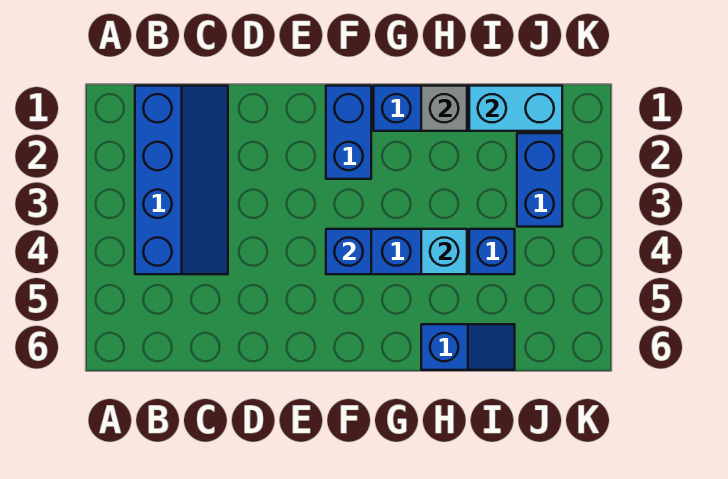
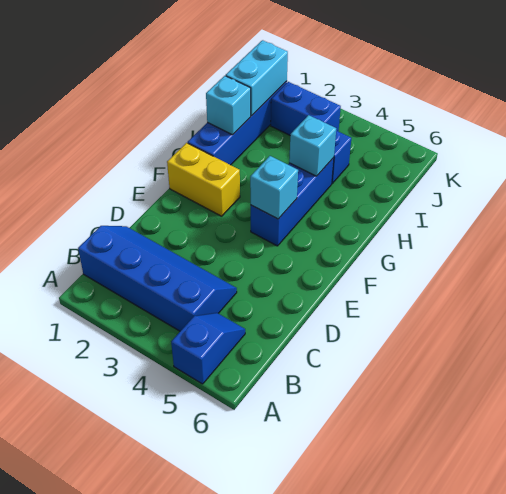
blue 1x2 brick [326,86,371,179] -> yellow 1x2 brick [167,143,240,216]
blue 1x1 brick [326,229,371,274] -> cyan 1x1 brick [250,156,298,219]
grey 1x1 brick [421,86,467,131] -> cyan 1x1 brick [206,76,251,135]
blue 1x2 slope [421,324,515,370] -> blue 1x2 slope moved to [171,313,245,384]

